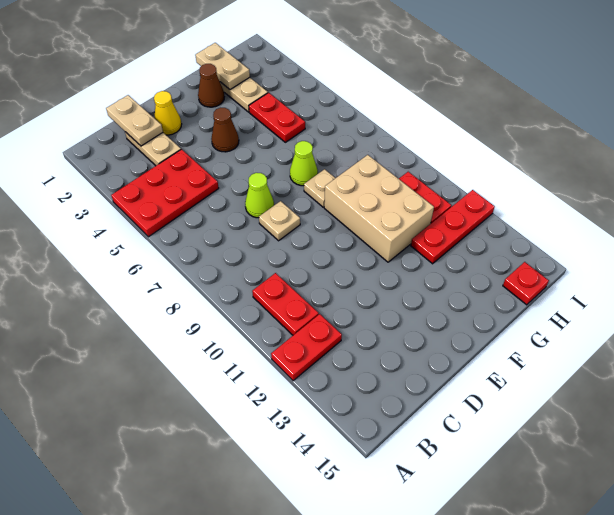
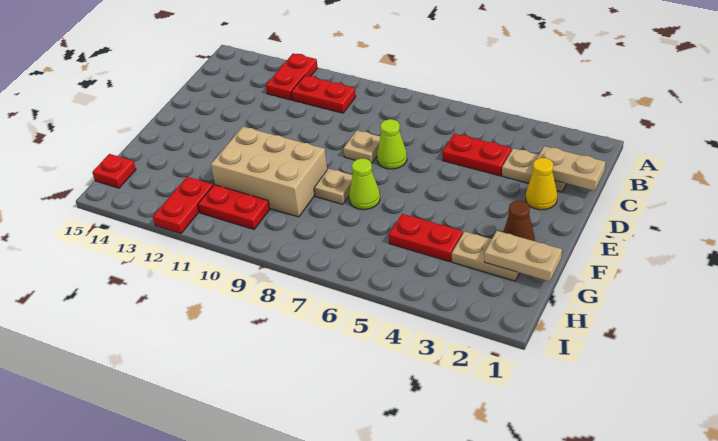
red 2x3 plate [111,149,219,237] -> red 1x2 plate [442,133,512,176]
brown 1x1 cone [211,108,239,152] -> none
red 1x3 plate [411,190,495,264] -> red 1x2 plate [153,177,213,234]

